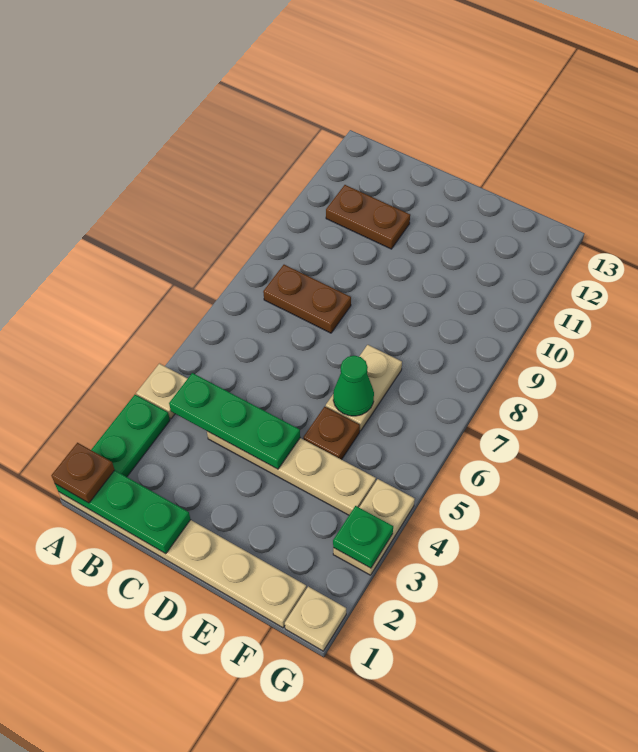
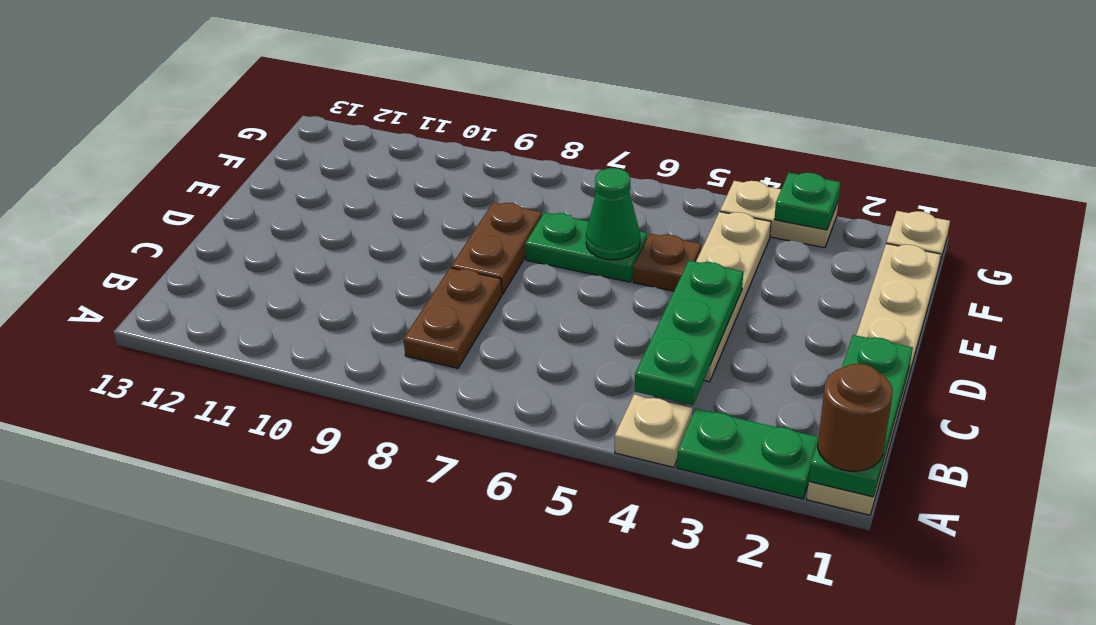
brown 1x1 plate [51,443,115,503] -> brown 1x1 round brick [818,364,893,471]
brown 1x2 plate [326,185,410,249] -> brown 1x2 plate moved to [451,202,542,294]
tan 1x2 plate [326,345,402,431] -> green 1x2 plate [525,213,647,282]

